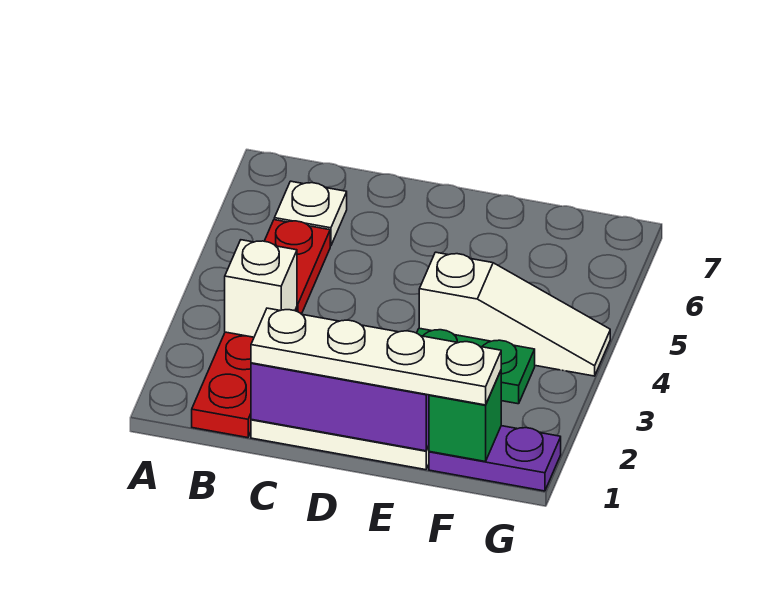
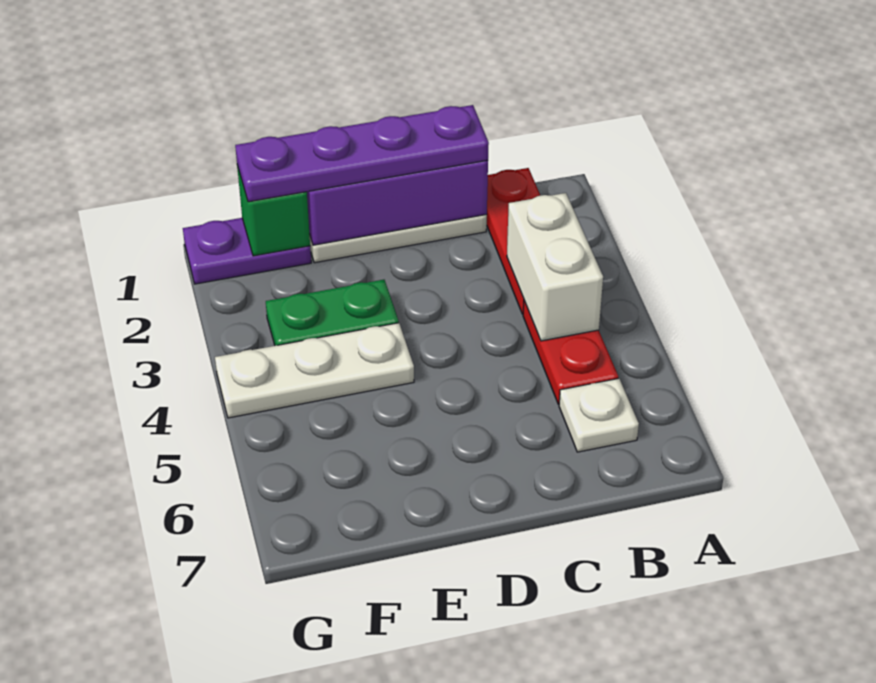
white 1x1 brick [225,240,297,337] -> white 1x2 brick [507,193,603,341]
white 1x4 plate [251,308,501,405] -> purple 1x4 plate [235,105,489,202]
white 1x3 slope [419,252,610,376] -> white 1x3 plate [215,323,414,418]

